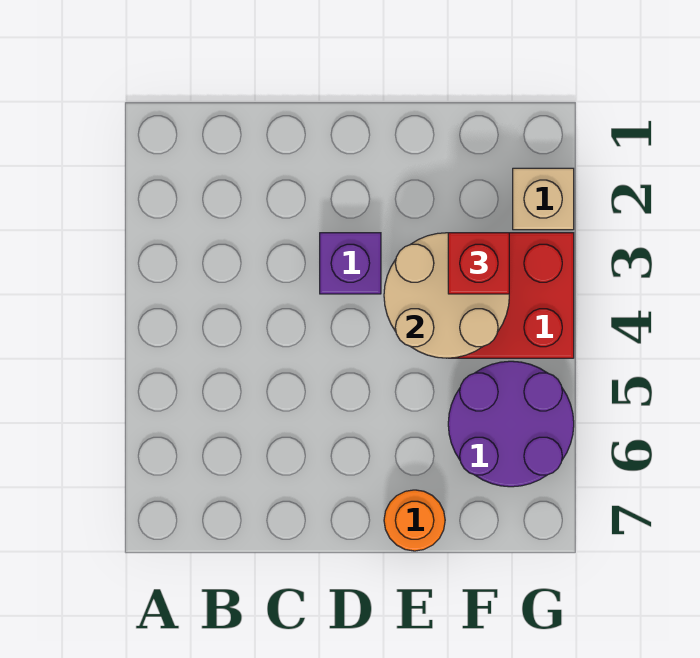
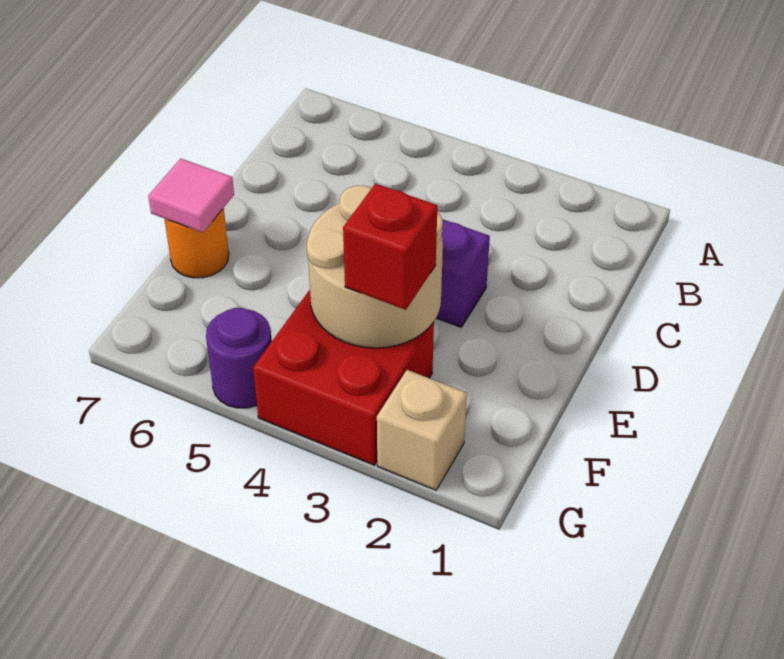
none -> pink 1x1 tile [148,158,234,233]
purple 2x2 round brick [448,361,574,487] -> purple 1x1 round brick [206,308,272,408]

